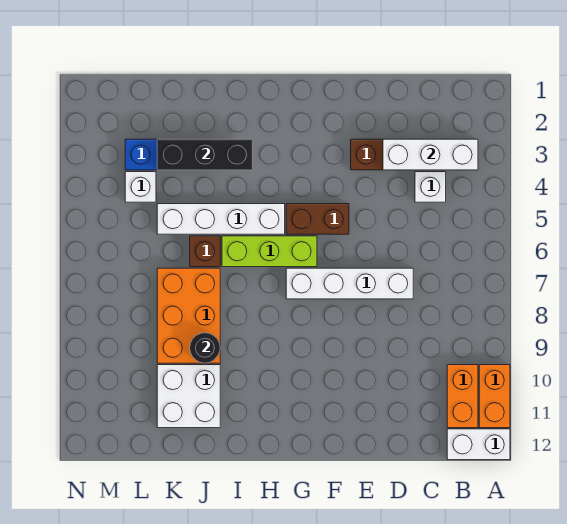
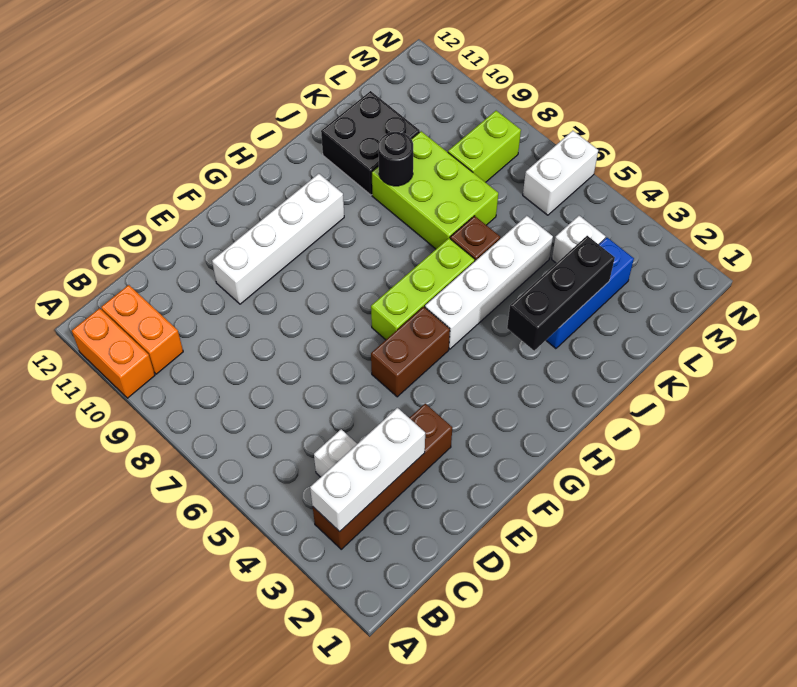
white 1x2 brick [447,429,510,460] -> white 1x2 brick moved to [523,131,598,215]
white 1x4 brick [286,268,413,299] -> white 1x4 brick moved to [212,174,344,304]
orange 2x3 brick [157,268,220,363] -> lime 2x3 brick [372,131,498,249]
white 2x2 brick [157,365,220,428] -> black 2x2 brick [321,91,420,195]
none -> lime 1x2 brick [448,111,521,182]

